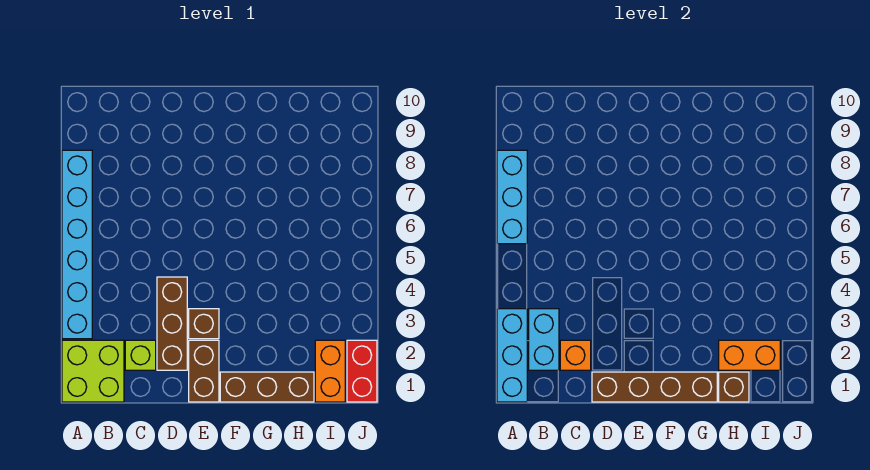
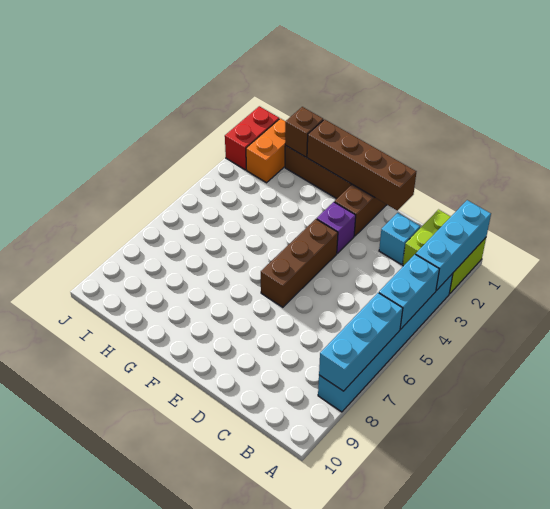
cyan 1x2 brick [529,309,559,370] -> cyan 1x2 brick moved to [379,254,439,329]
lime 1x1 brick [125,340,156,370] -> cyan 1x1 brick [379,213,421,265]
orange 1x1 brick [560,340,591,370] -> none
brown 1x3 brick [157,277,187,370] -> brown 1x3 brick moved to [261,219,338,307]
brown 1x1 brick [189,309,219,339] -> purple 1x1 brick [317,202,356,253]
orange 1x2 brick [719,340,780,370] -> none

